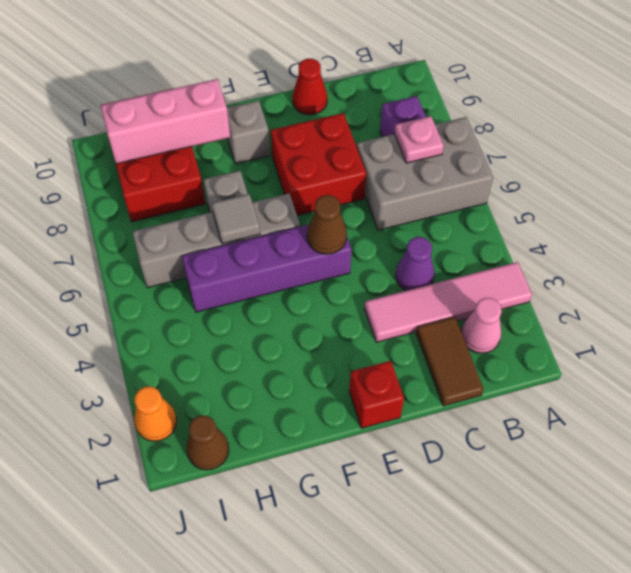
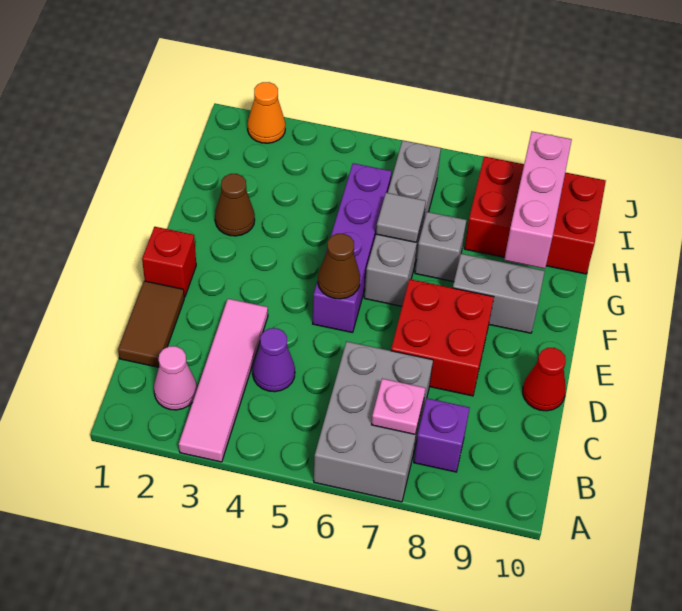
brown 1x2 tile [416,317,484,406] -> brown 1x2 tile turned to [118,281,184,367]
grey 1x1 brick [227,101,270,164] -> grey 1x2 brick [453,254,545,333]
brown 1x1 cone [186,415,229,470] -> brown 1x1 cone moved to [215,174,255,236]

